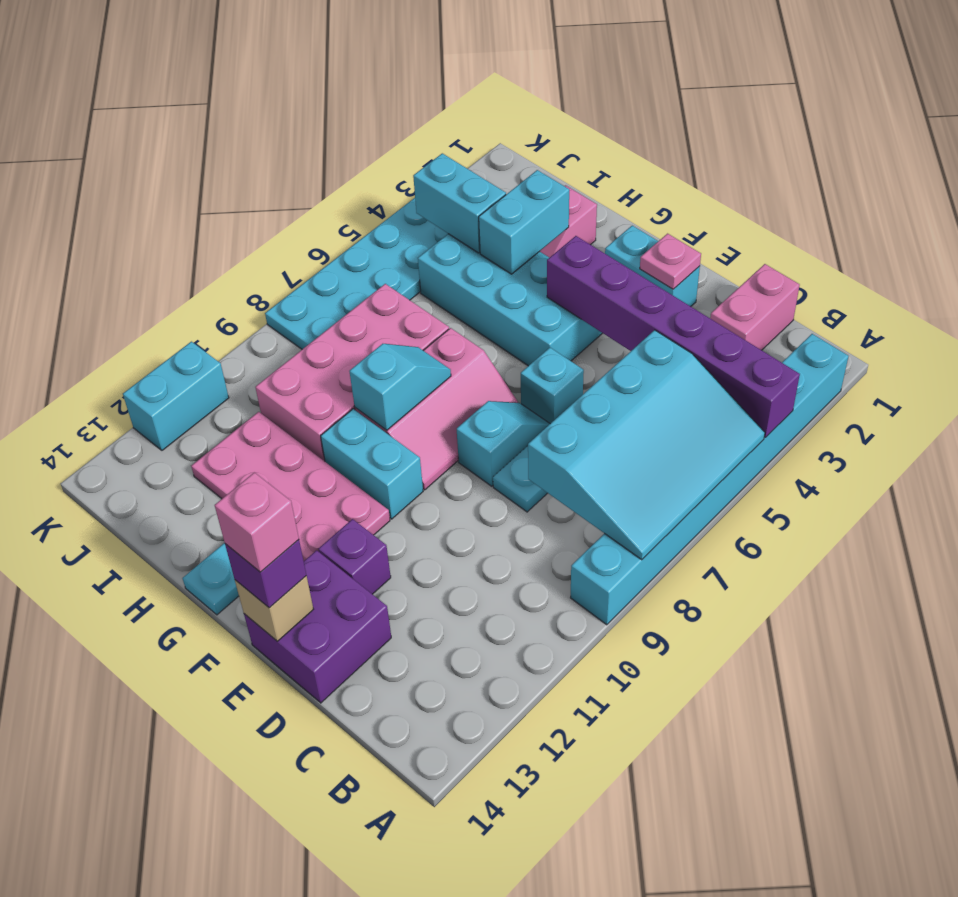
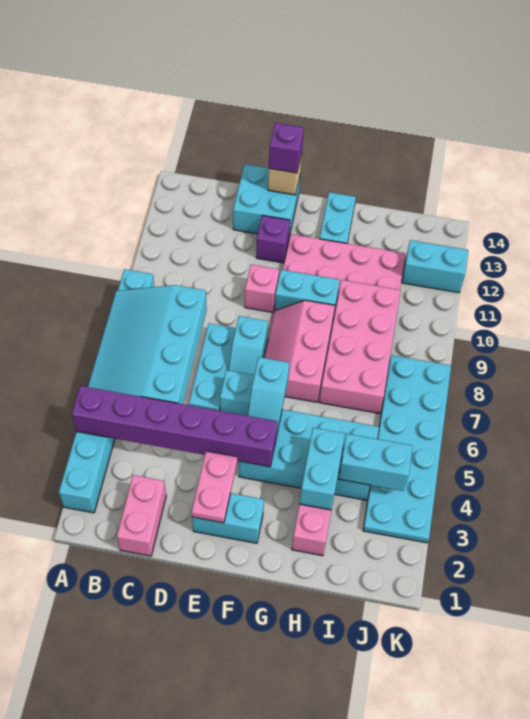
purple 2x2 brick [244,550,391,703] -> cyan 2x2 brick [233,164,300,236]
pink 1x1 plate [640,234,701,289] -> pink 1x2 plate [192,451,237,523]
pink 1x1 brick [215,472,299,572] -> pink 1x1 brick moved to [245,265,279,312]
cyan 1x2 slope [349,344,451,430] -> cyan 1x2 slope moved to [248,357,289,437]
cyan 1x2 brick [123,342,229,450] -> cyan 1x2 brick turned to [402,240,468,293]

